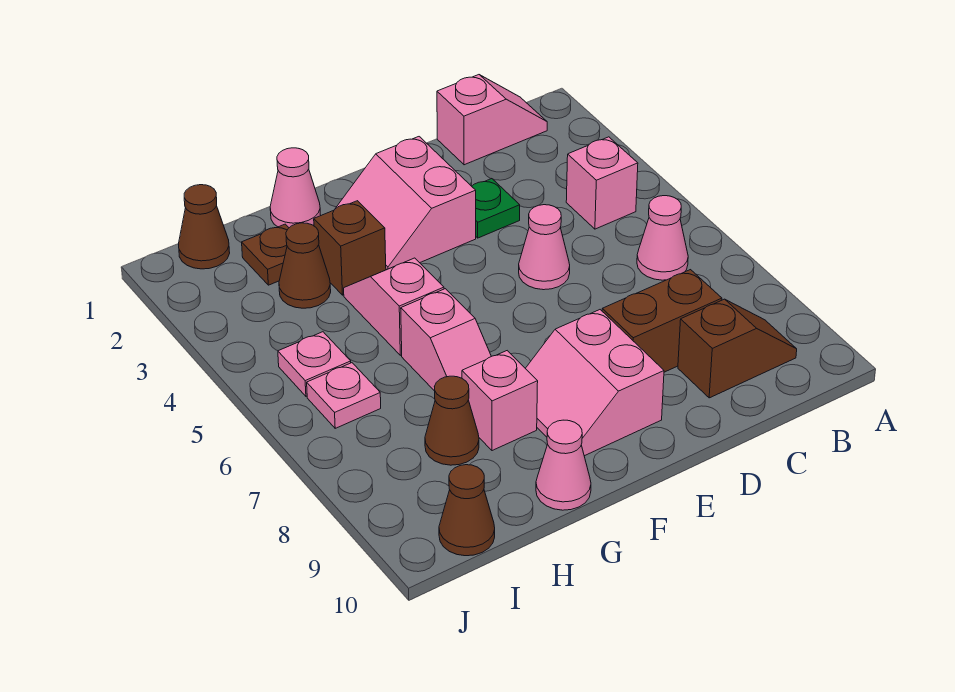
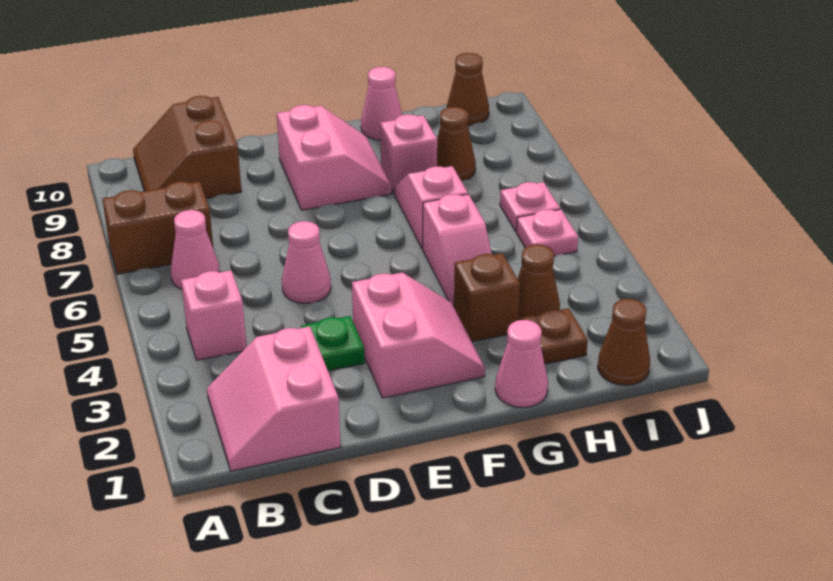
pink 1x2 slope [437,75,547,165] -> pink 2x2 slope [207,326,341,471]
brown 1x2 slope [678,299,797,398] -> brown 2x2 slope [133,96,242,198]
brown 1x2 brick [602,270,722,372] -> brown 1x2 brick moved to [102,182,213,274]

